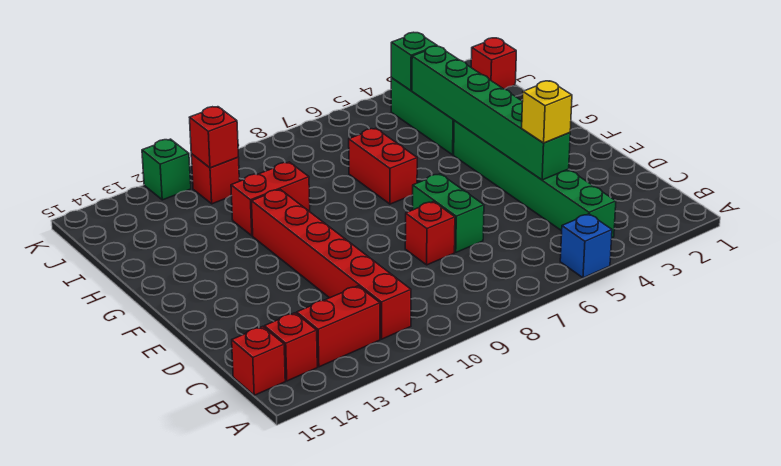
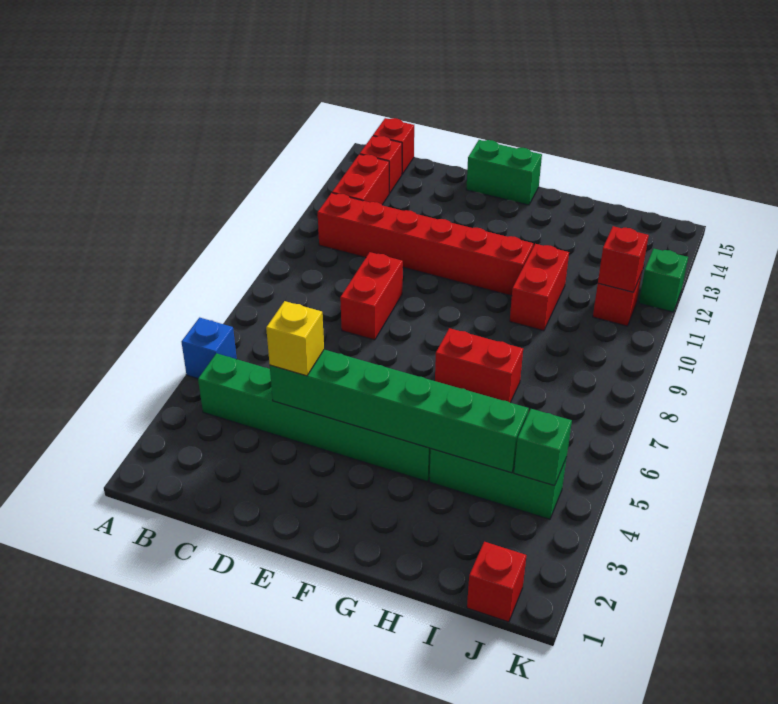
green 1x2 brick [413,174,484,252] -> green 1x2 brick moved to [466,140,542,205]
red 1x1 brick [405,202,455,265] -> red 1x2 brick [340,252,403,340]

